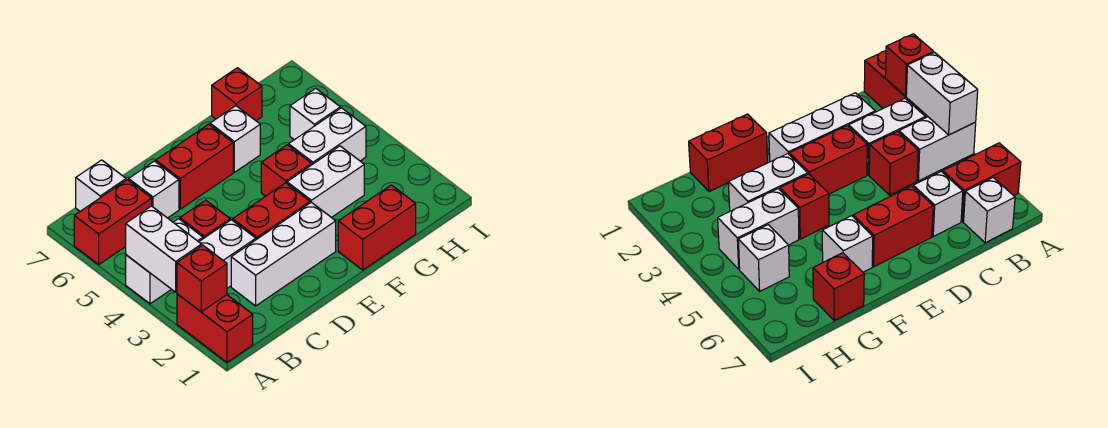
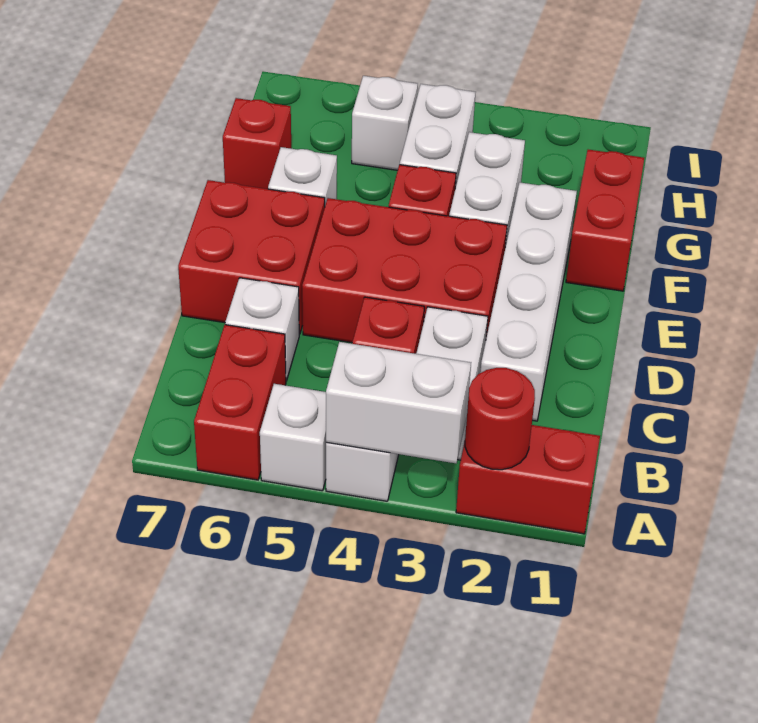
red 1x1 brick [177,245,227,312] -> red 1x1 round brick [465,368,535,470]
white 1x1 brick [76,160,126,211] -> white 1x1 brick moved to [260,384,326,491]
white 1x3 brick [231,202,336,306] -> white 1x4 brick [480,182,577,421]
red 1x2 brick [233,183,310,240] -> red 2x3 brick [302,198,507,343]
red 1x2 brick [156,124,233,209] -> red 2x2 brick [178,180,325,334]

